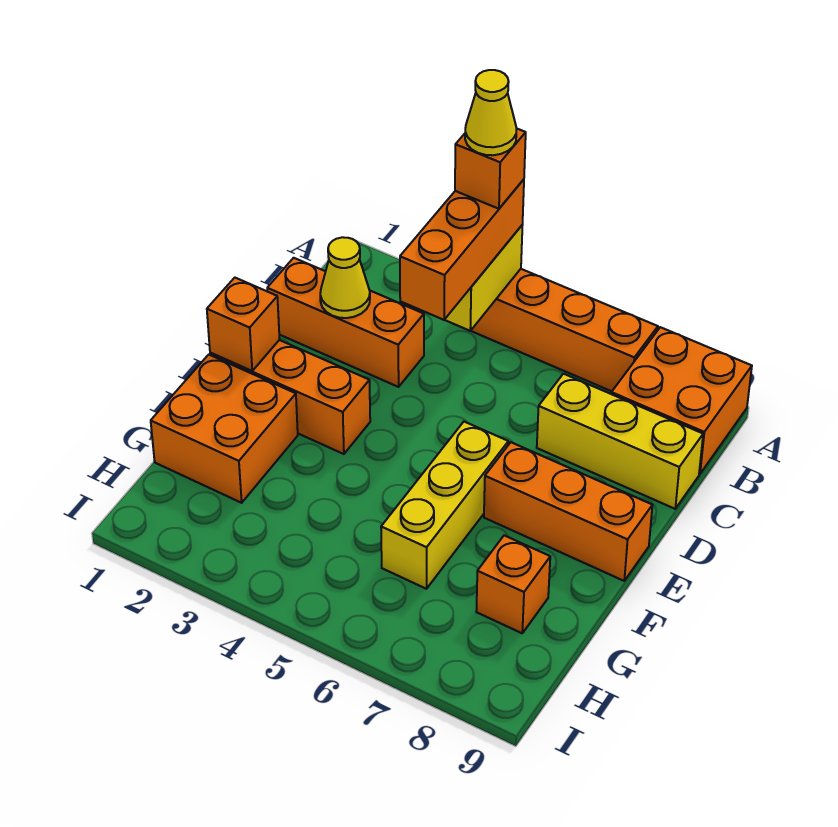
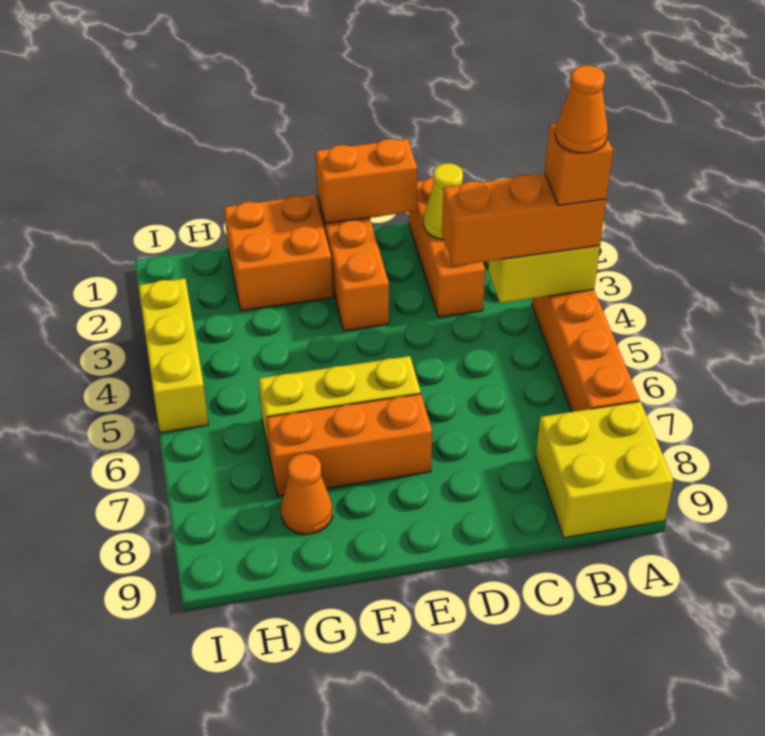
yellow 1x1 cone [465,70,517,155] -> orange 1x1 cone [555,65,608,153]
orange 2x2 brick [611,327,752,474] -> yellow 2x2 brick [536,401,673,538]
yellow 1x3 brick [537,374,703,509] -> yellow 1x3 brick moved to [138,279,208,433]
orange 1x1 brick [207,278,280,371] -> orange 1x2 brick [316,139,417,224]
orange 1x3 brick [484,442,652,581] -> orange 1x3 brick turned to [266,394,432,496]
orange 1x1 brick [476,535,550,633] -> orange 1x1 cone [281,453,332,534]

